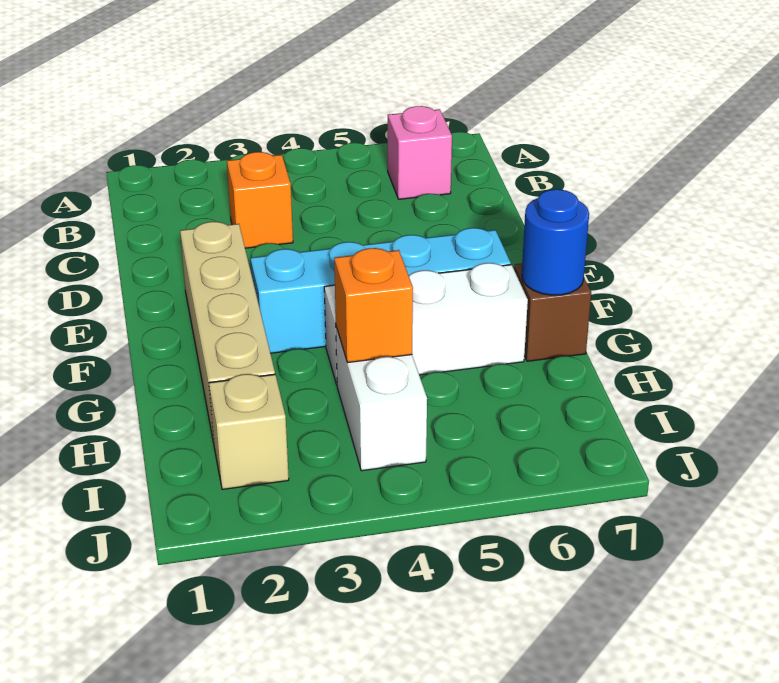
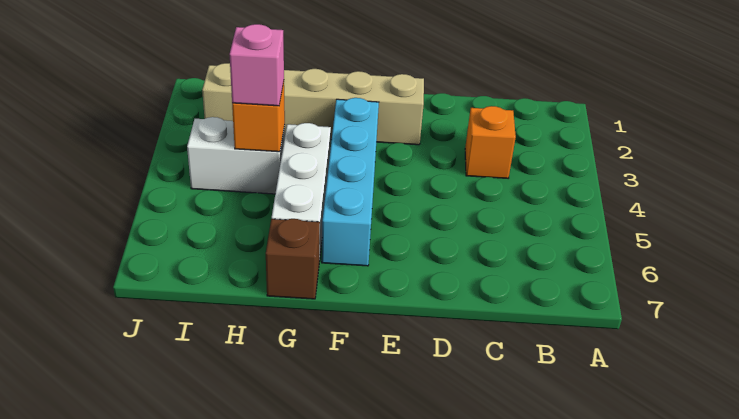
pink 1x1 brick [388,106,452,199] -> pink 1x1 brick moved to [230,24,284,106]
blue 1x1 round brick [522,189,589,295] -> none

